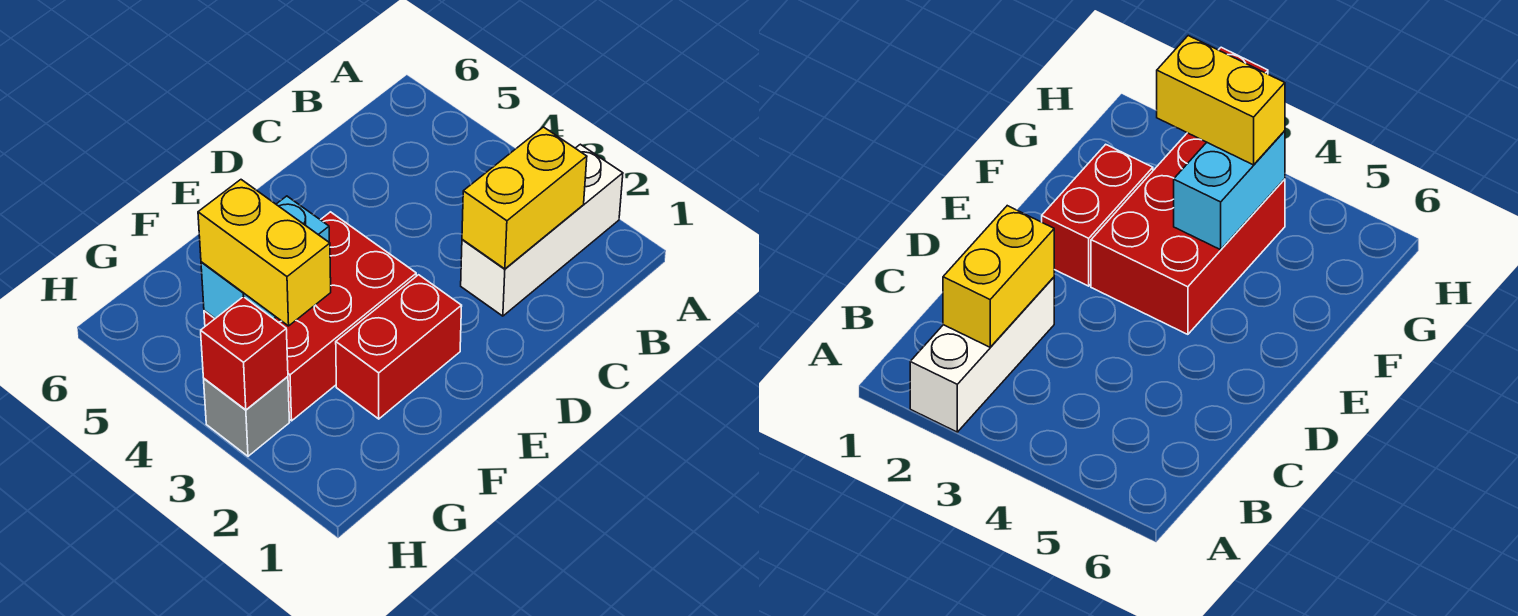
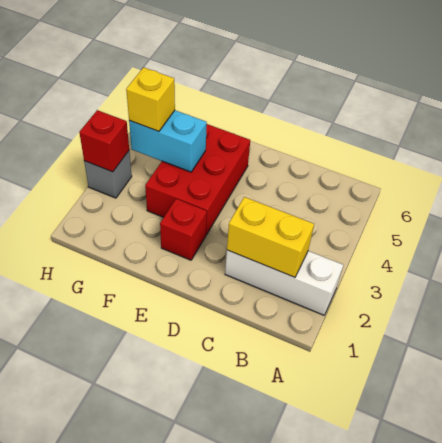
red 1x2 brick [336,275,462,419] -> red 1x1 brick [160,199,207,260]
red 2x3 brick [204,212,416,421] -> red 2x3 brick turned to [145,124,250,235]
yellow 1x2 brick [198,180,331,326] -> yellow 1x1 brick [126,67,175,131]

